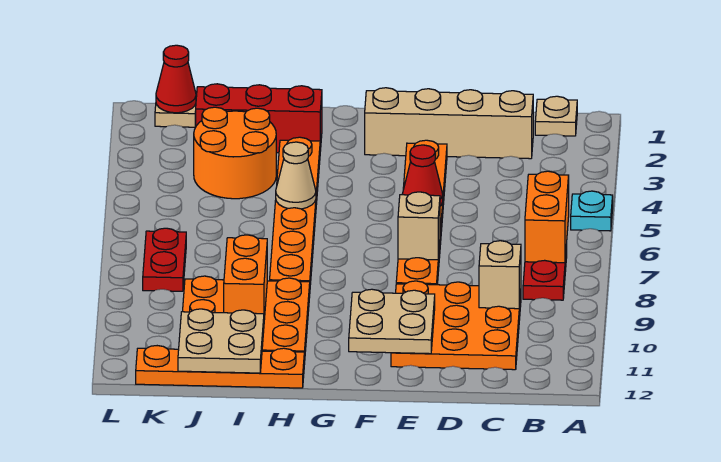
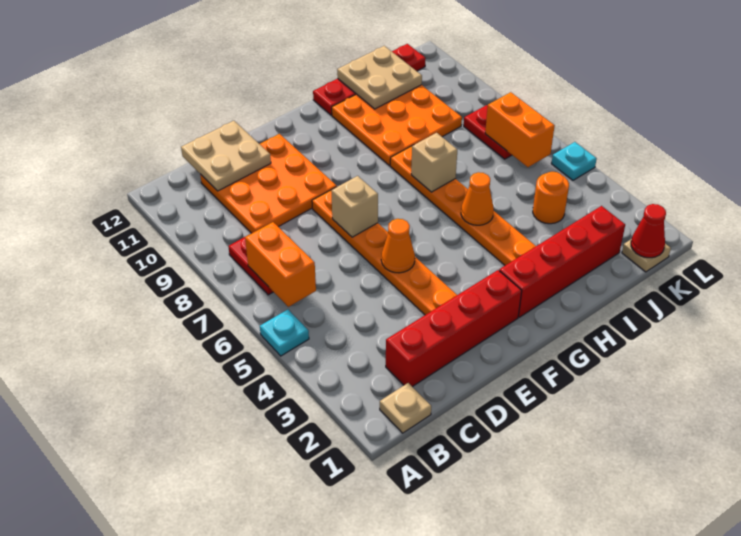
tan 1x4 brick [365,88,533,159] -> red 1x4 brick [386,270,522,387]
tan 1x1 brick [479,241,521,309] -> tan 1x1 brick moved to [411,133,457,192]
red 1x1 cone [403,145,443,206] -> orange 1x1 cone [381,219,415,273]
tan 2x2 plate [349,289,435,354] -> tan 2x2 plate moved to [181,121,271,191]
red 1x3 brick [195,84,322,153] -> red 1x4 brick [499,206,625,317]
tan 1x1 cone [276,142,316,209] -> orange 1x1 cone [461,172,494,225]
orange 1x4 plate [136,346,304,388] -> red 1x4 plate [313,44,425,115]
orange 2x2 round brick [194,107,276,199] -> orange 1x1 round brick [533,172,569,224]
orange 1x2 brick [224,235,267,320] -> orange 1x2 brick moved to [485,92,555,167]
none -> cyan 1x1 plate [551,142,597,180]

